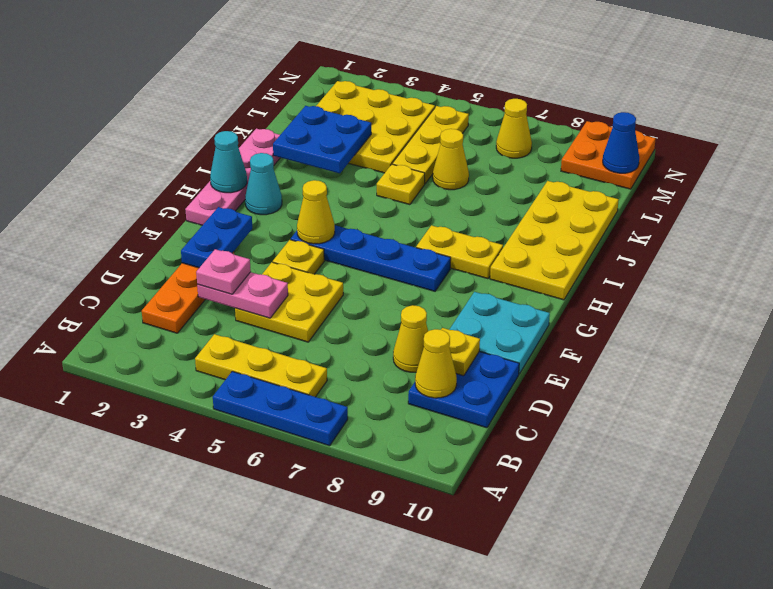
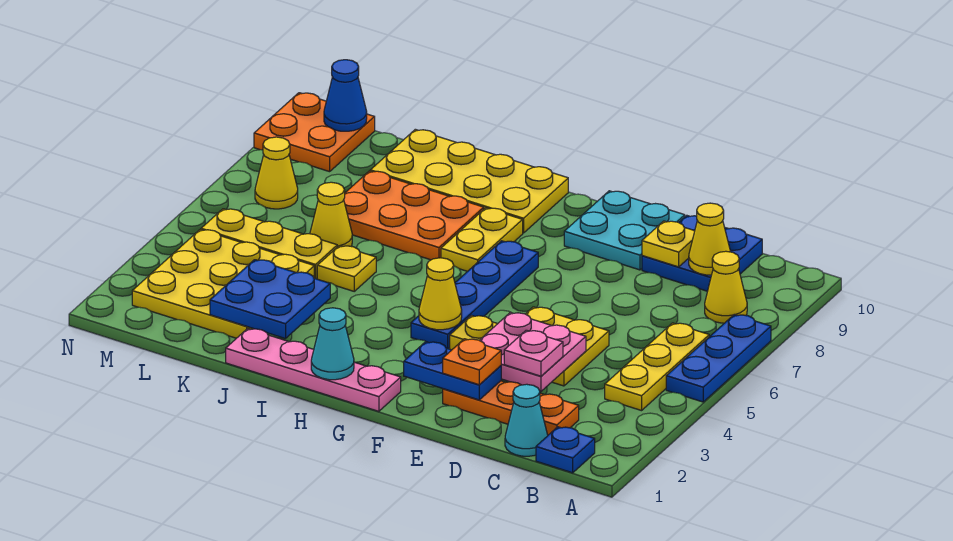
none -> blue 1x1 plate [536,427,595,473]
pink 1x2 plate [197,272,288,318] -> pink 2x2 plate [480,312,586,391]
yellow 1x1 cone [393,305,428,372] -> yellow 1x1 cone moved to [705,251,747,323]
none -> orange 1x1 plate [443,339,501,385]
cyan 1x1 cone [245,153,282,215] -> cyan 1x1 cone moved to [505,384,548,456]
none -> orange 2x3 plate [344,171,484,260]

